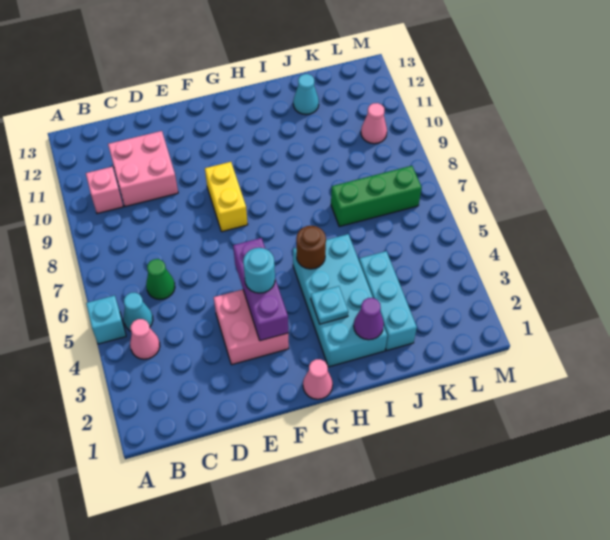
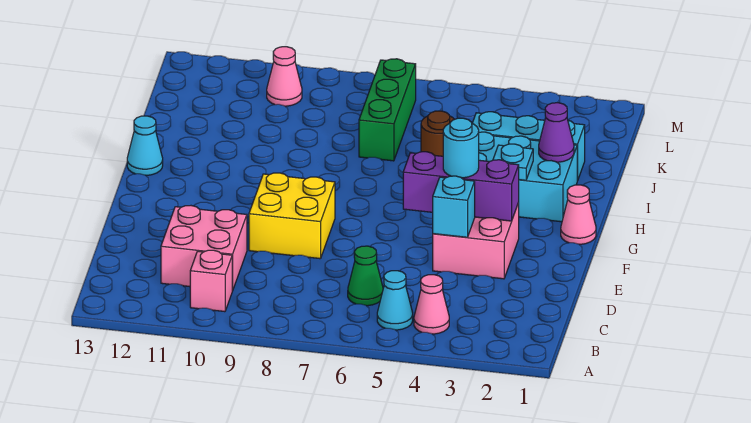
cyan 1x1 brick [86,295,126,344] -> cyan 1x1 brick moved to [433,176,475,237]
yellow 1x2 brick [205,162,248,232] -> yellow 2x2 brick [249,173,335,259]
cyan 1x1 cone [293,74,319,115] -> cyan 1x1 cone moved to [127,116,163,175]

